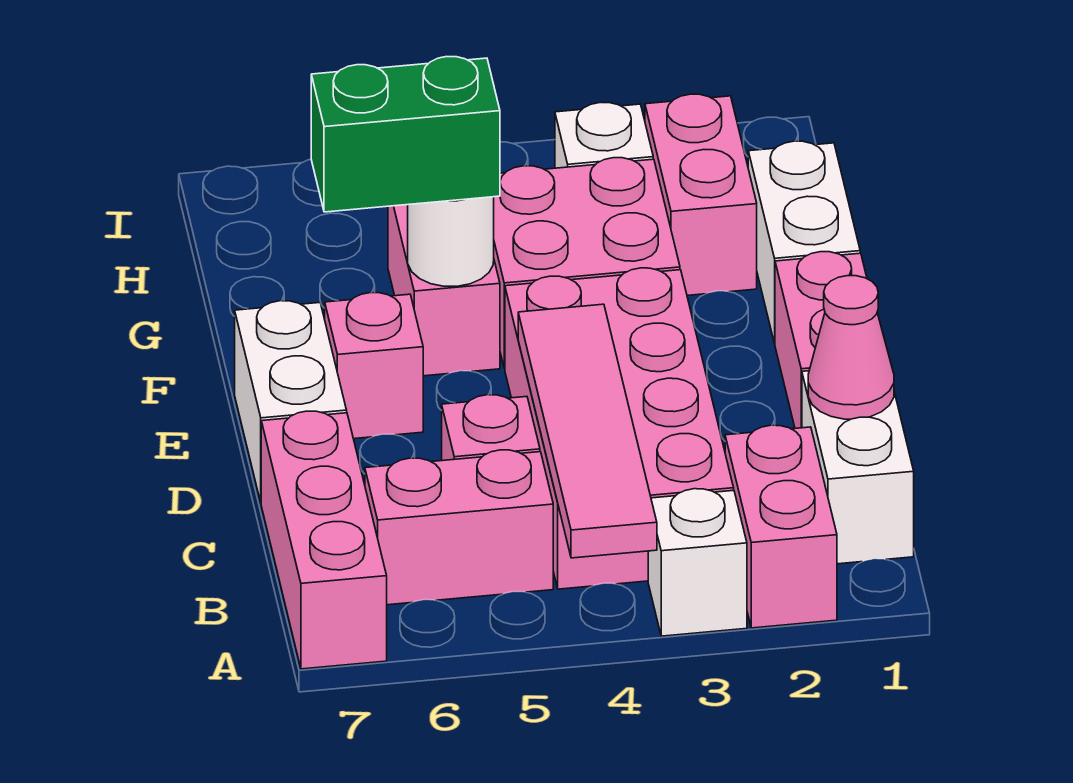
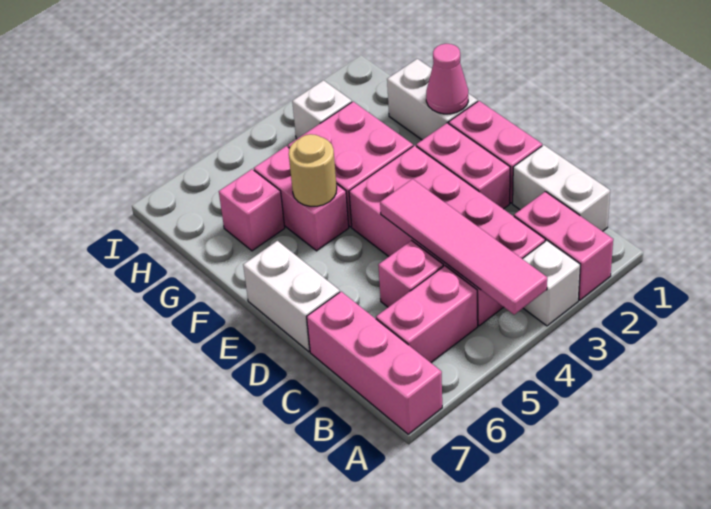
pink 1x1 cone [808,276,894,419] -> pink 1x1 cone moved to [426,44,468,114]
pink 1x1 brick [325,293,423,439] -> pink 1x1 brick moved to [219,169,285,251]
white 1x1 round brick [408,197,494,286] -> tan 1x1 round brick [289,134,337,206]
green 1x2 brick [311,57,500,212] -> none
pink 1x2 brick [645,94,757,295] -> pink 1x2 brick moved to [416,123,510,209]

